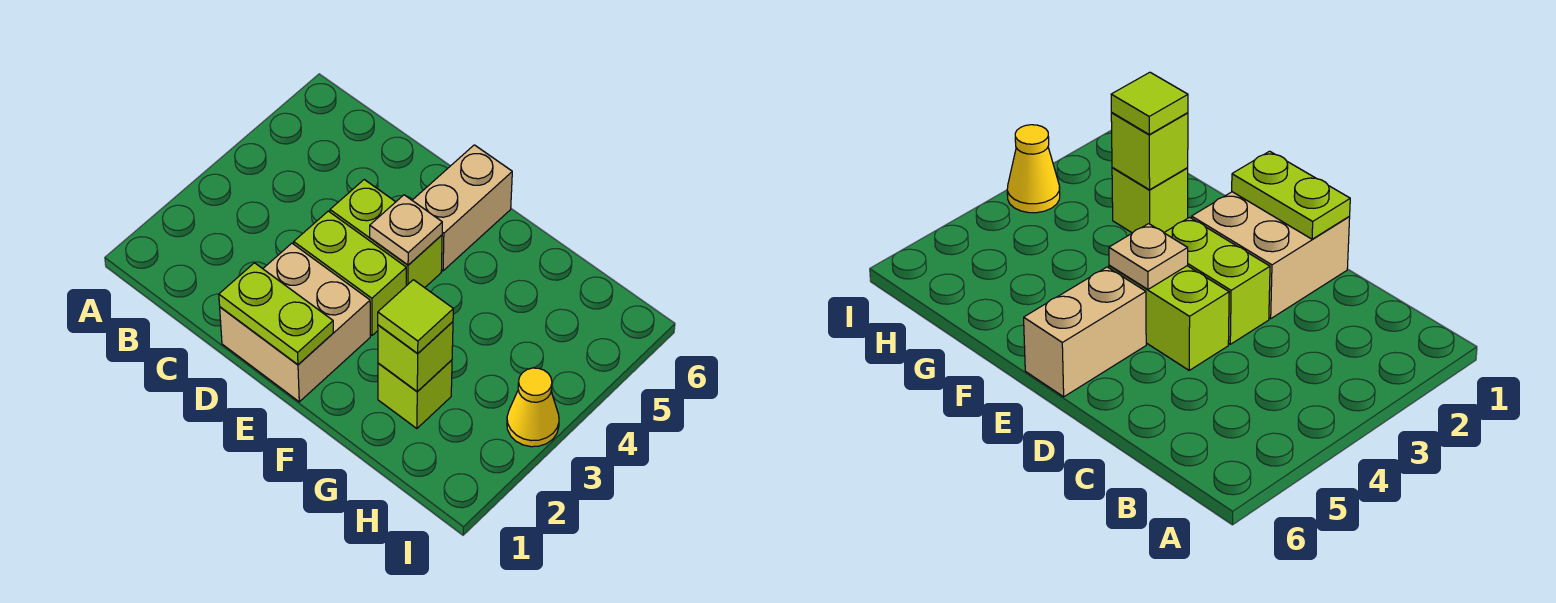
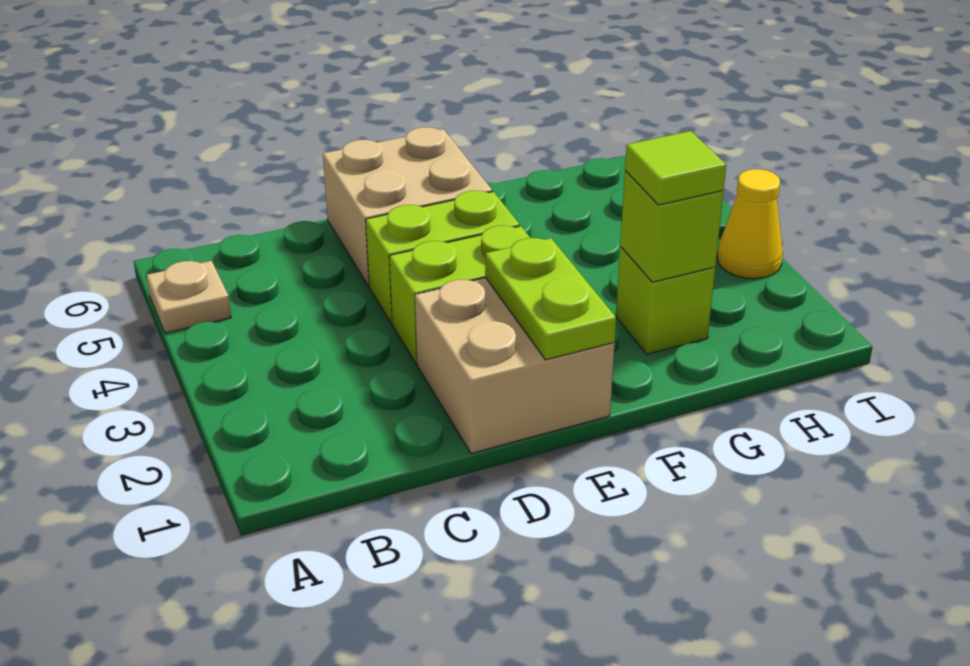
lime 1x2 plate [219,263,333,365] -> lime 1x2 plate turned to [485,238,616,360]
tan 1x1 plate [370,195,442,265] -> tan 1x1 plate moved to [147,261,231,333]
tan 1x2 brick [412,145,512,271] -> tan 2x2 brick [323,127,492,286]

